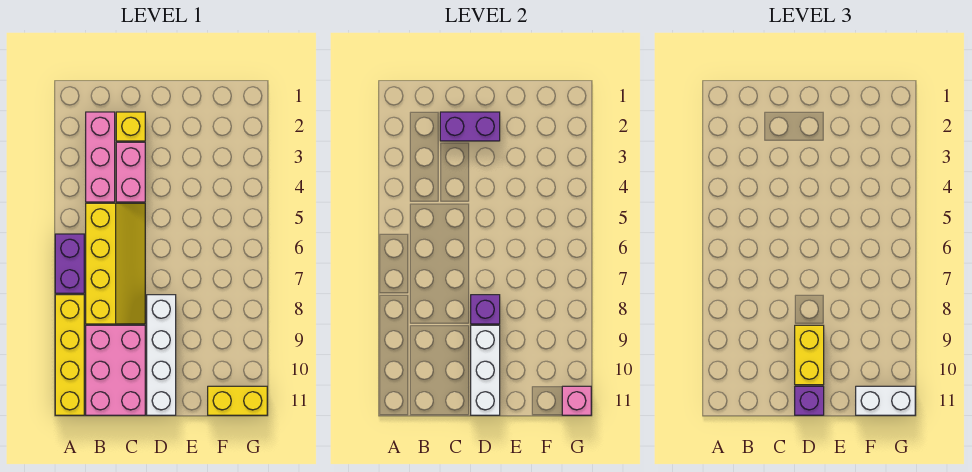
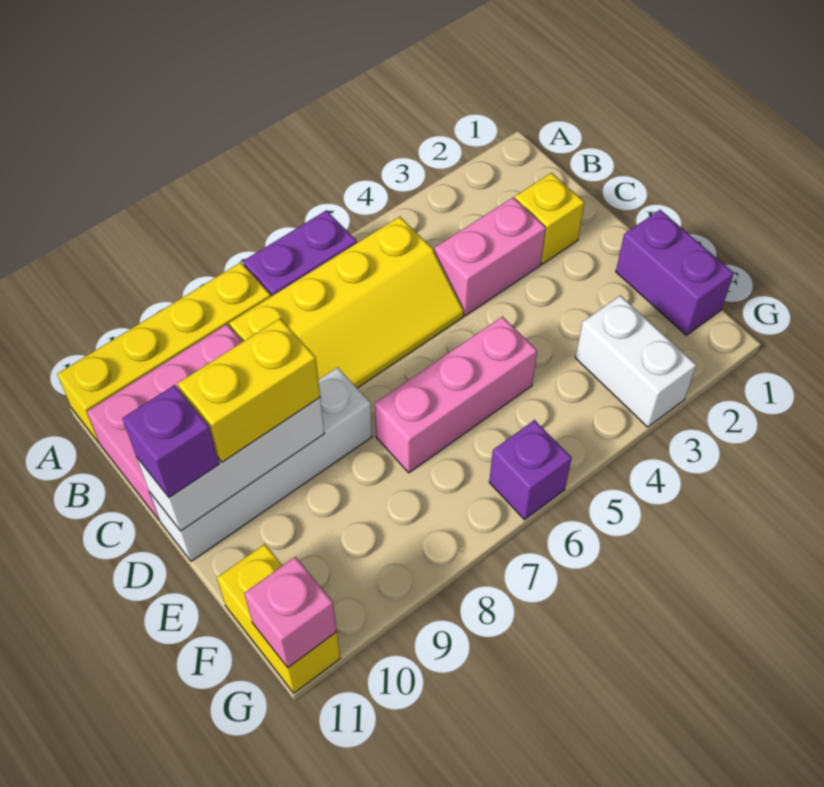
pink 1x3 brick [86,112,115,202] -> pink 1x3 brick moved to [374,317,537,473]
purple 1x2 brick [440,112,500,141] -> purple 1x2 brick moved to [616,210,734,335]
purple 1x1 brick [471,295,500,324] -> purple 1x1 brick moved to [489,420,572,520]
white 1x2 brick [856,386,915,415] -> white 1x2 brick moved to [575,295,696,427]

